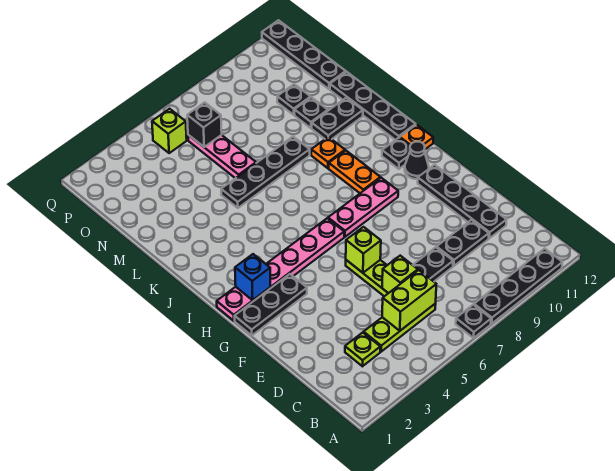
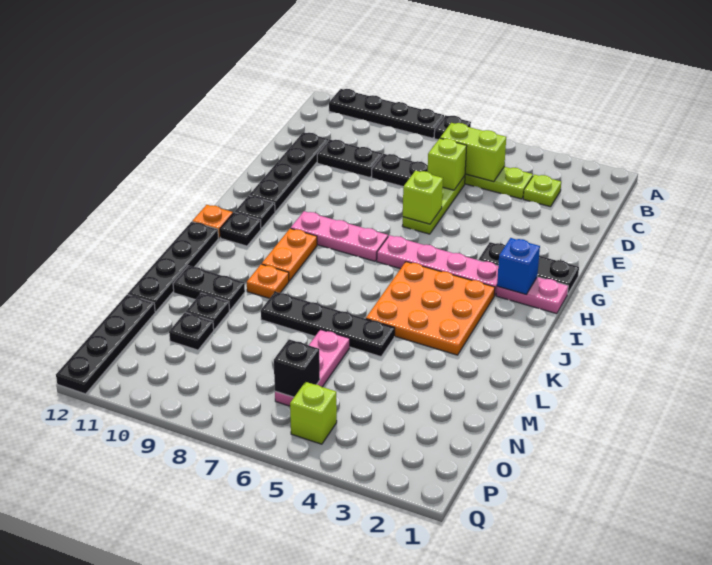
black 1x1 cone [405,142,429,179] -> black 1x1 plate [235,196,275,229]
none -> orange 3x3 plate [366,262,495,355]

